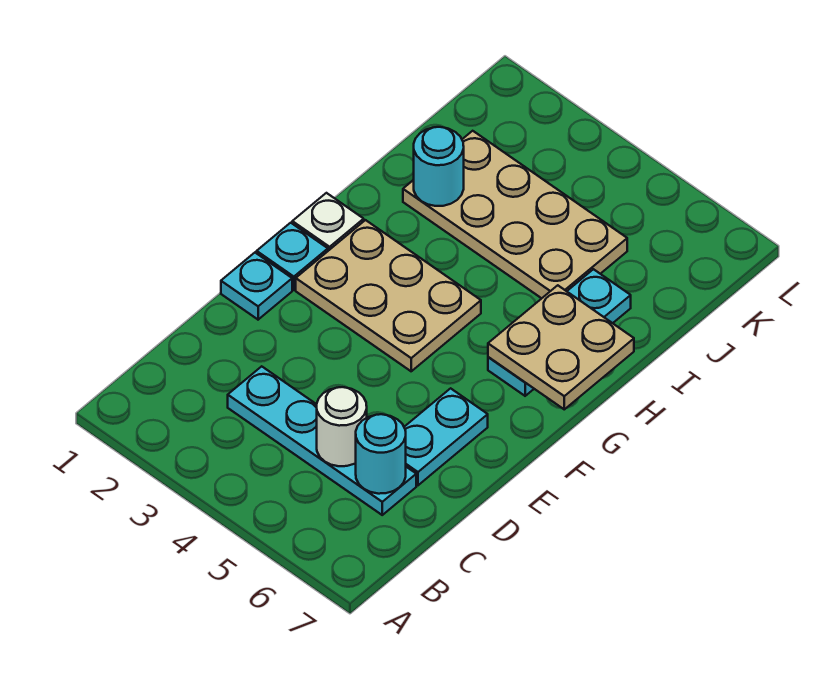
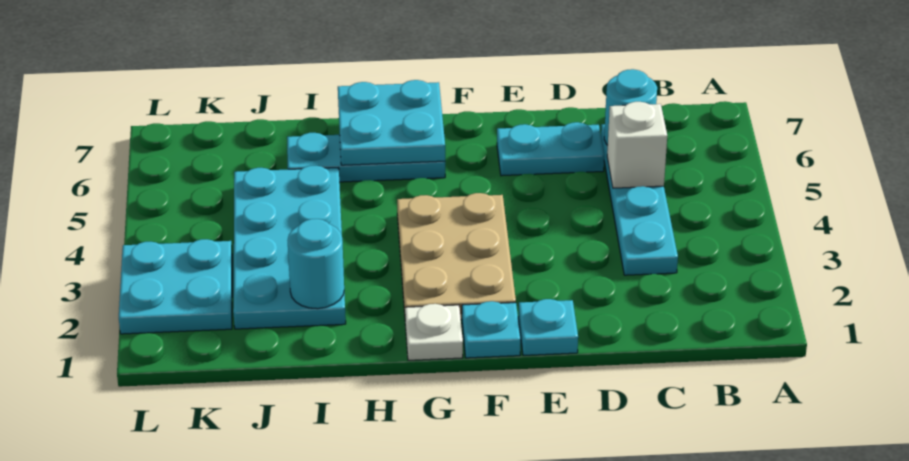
white 1x1 round brick [317,387,367,466] -> white 1x1 brick [607,102,667,188]
tan 2x2 plate [488,285,634,409] -> cyan 2x2 plate [338,80,445,165]
tan 2x4 plate [403,131,627,298] -> cyan 2x4 plate [233,166,346,329]
none -> cyan 2x2 plate [119,239,232,334]

